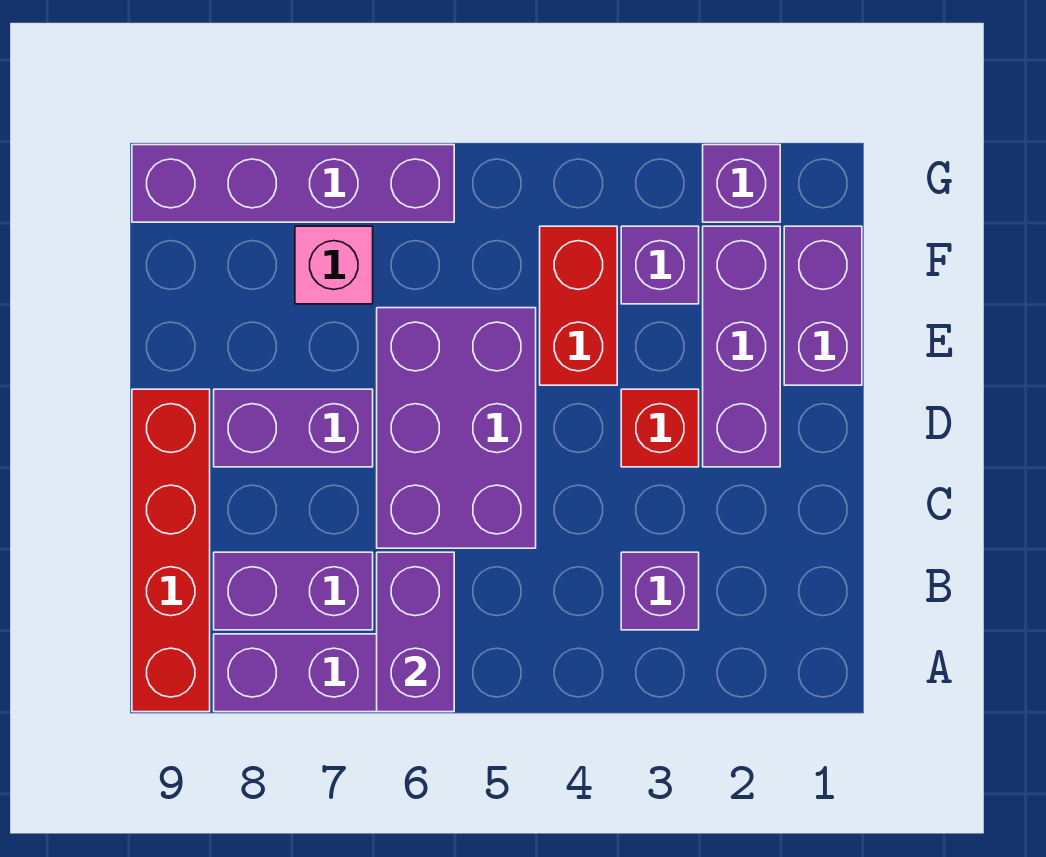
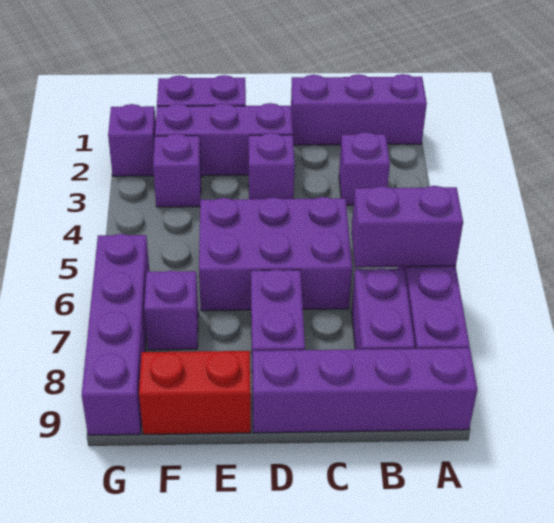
none -> purple 1x3 brick [291,74,427,145]
red 1x4 brick [132,389,210,712] -> purple 1x4 brick [252,348,477,433]
red 1x1 brick [621,389,699,467] -> purple 1x1 brick [249,133,295,199]
red 1x2 brick [540,226,617,385] -> red 1x2 brick moved to [139,351,251,434]
pink 1x1 brick [295,226,373,304] -> purple 1x1 brick [144,271,198,350]

